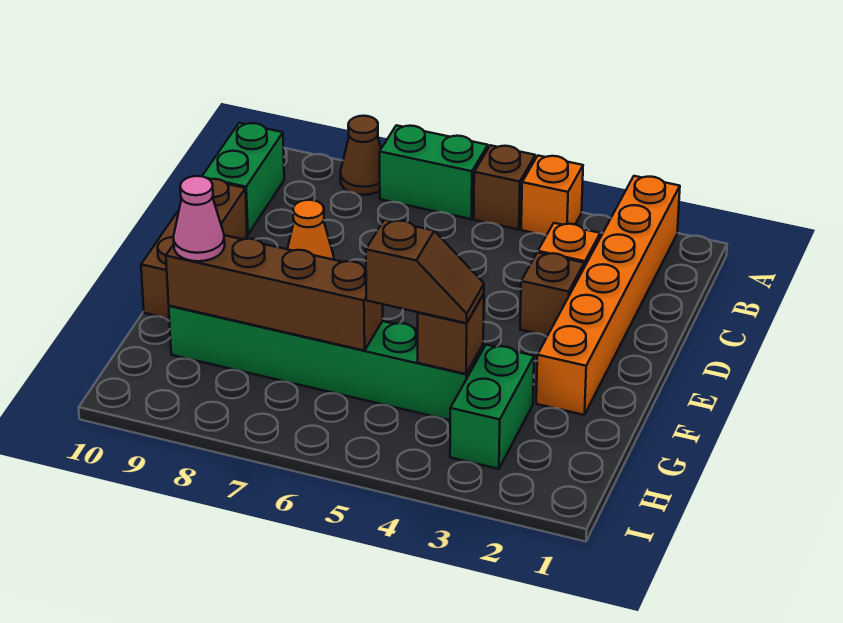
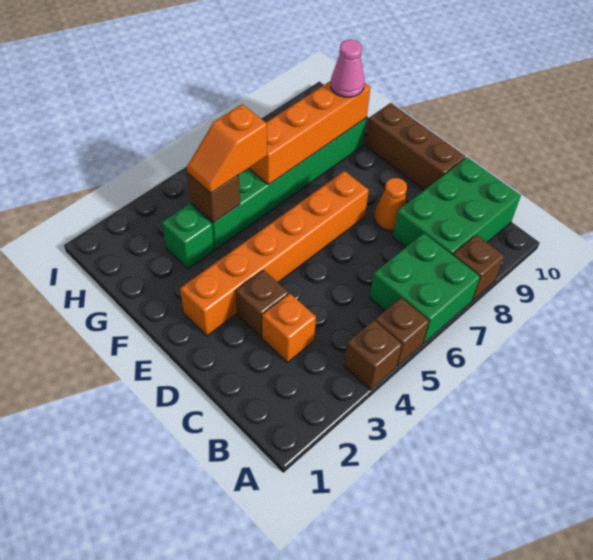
orange 1x6 brick [536,176,680,415] -> orange 1x6 brick turned to [180,171,369,336]
orange 1x1 brick [521,156,583,236] -> brown 1x1 brick [344,320,402,390]
green 1x2 brick [380,125,488,219] -> green 2x2 brick [370,233,480,344]
brown 1x1 cone [340,116,381,195] -> brown 1x1 brick [453,235,504,301]
green 1x2 brick [202,123,284,235] -> green 2x3 brick [393,157,521,255]
green 1x2 brick [450,345,534,469] -> green 1x1 brick [162,204,214,269]
brown 1x2 slope [366,220,484,323] -> orange 1x2 slope [187,104,267,193]
brown 1x4 brick [166,235,383,351] -> orange 1x4 brick [249,81,371,185]

